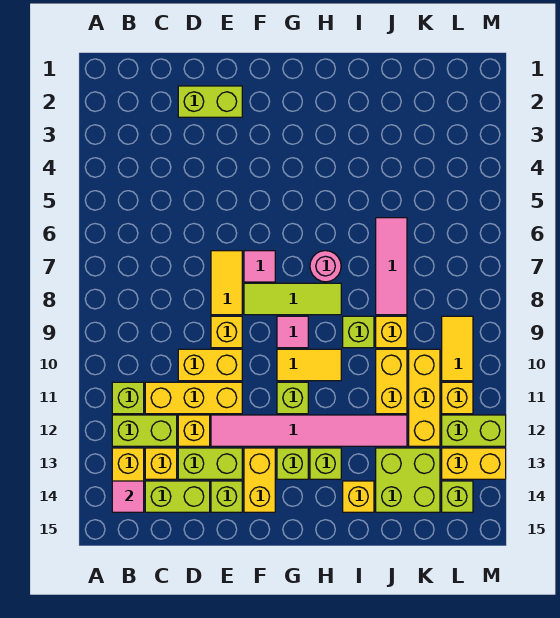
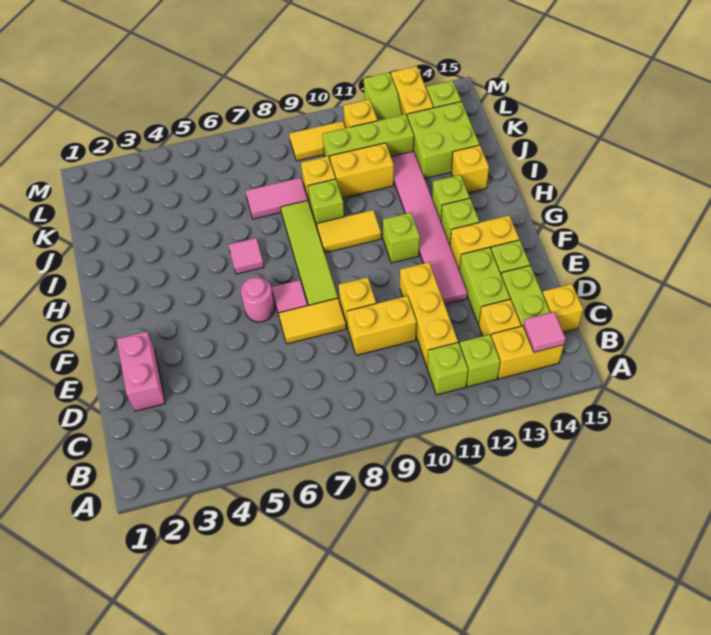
lime 1x2 brick [112,415,177,446] -> lime 1x1 brick [460,335,500,387]
lime 1x2 brick [178,86,242,117] -> pink 1x2 brick [117,331,165,411]
yellow 1x2 brick [178,349,242,381] -> yellow 1x2 brick turned to [347,296,417,355]
yellow 1x1 brick [178,415,210,446] -> yellow 1x1 brick moved to [542,284,583,332]
lime 1x3 tile [244,283,341,315] -> lime 1x4 tile [281,200,338,305]
pink 1x1 tile [277,316,308,348] -> pink 1x1 tile moved to [229,238,264,274]
yellow 1x2 tile [277,349,341,381] -> yellow 1x2 tile turned to [317,210,381,253]
pink 1x1 round brick [310,251,341,282] -> pink 1x1 round brick moved to [241,277,275,322]
pink 1x3 tile [376,218,407,315] -> pink 1x2 tile [245,178,308,219]
yellow 1x3 brick [409,349,440,446] -> lime 1x3 brick [323,114,414,159]
lime 1x2 brick [442,415,506,446] -> lime 1x2 slope [364,72,402,121]

